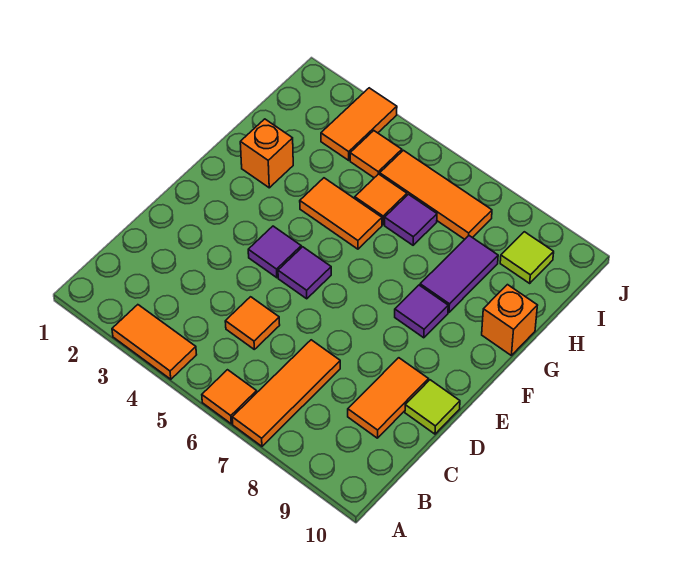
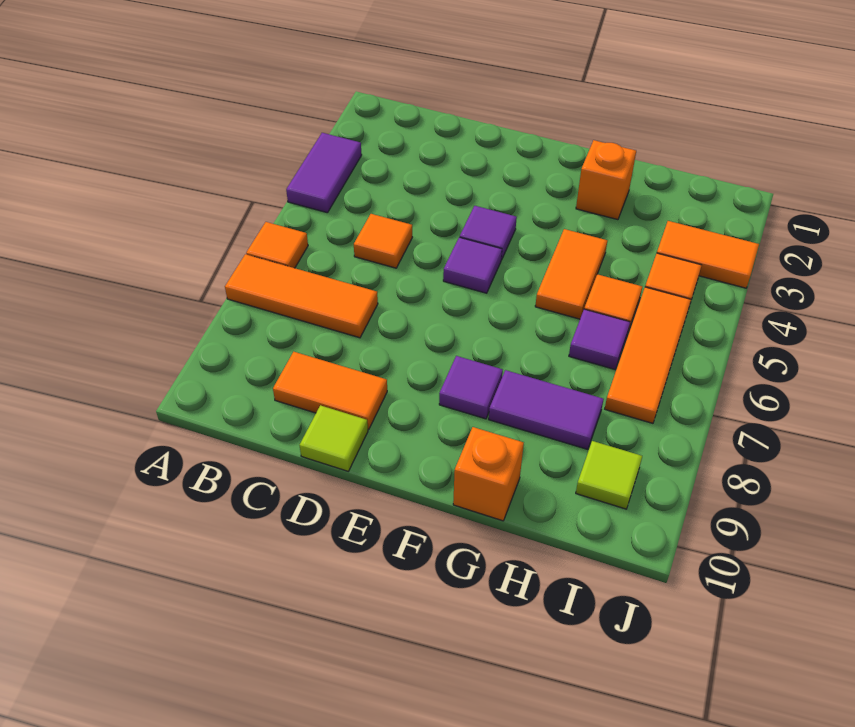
orange 1x2 tile [112,305,197,379] -> purple 1x2 tile [286,133,362,213]

